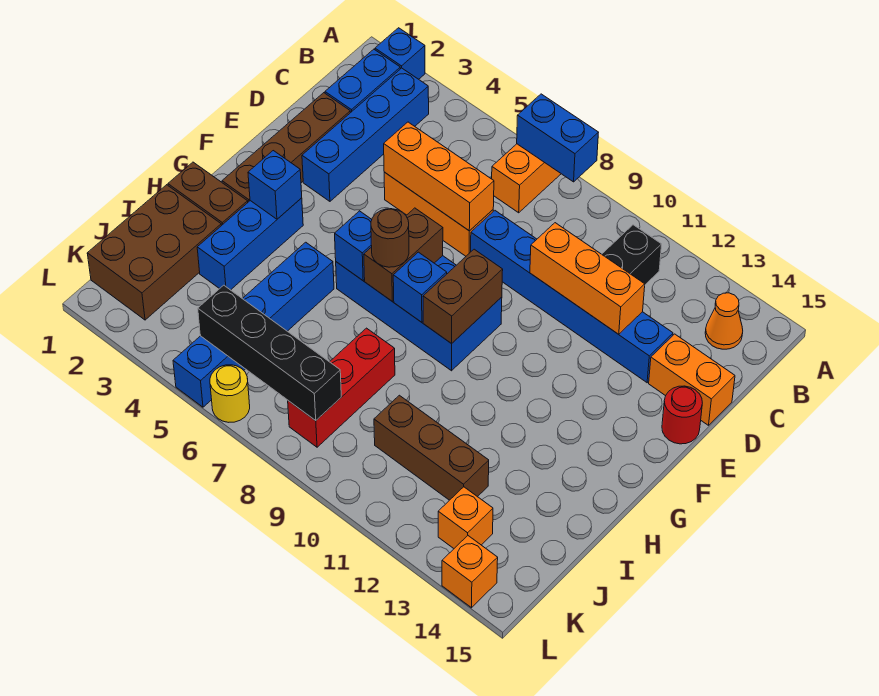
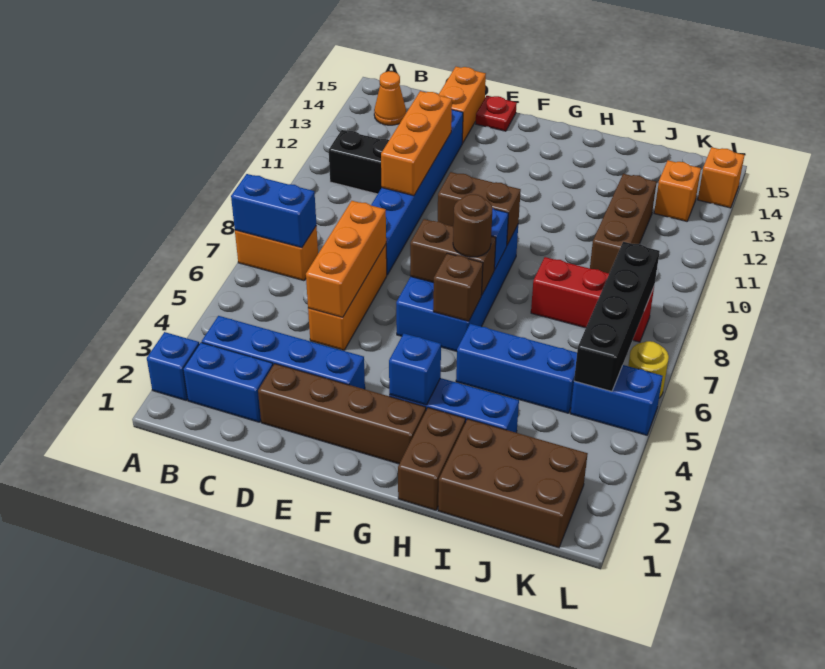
blue 1x2 brick [517,94,599,182] -> blue 1x2 brick turned to [231,174,316,248]
red 1x1 round brick [662,386,702,444] -> red 1x1 plate [476,96,517,131]
blue 1x1 brick [335,211,372,280] -> brown 1x1 brick [433,253,483,321]

